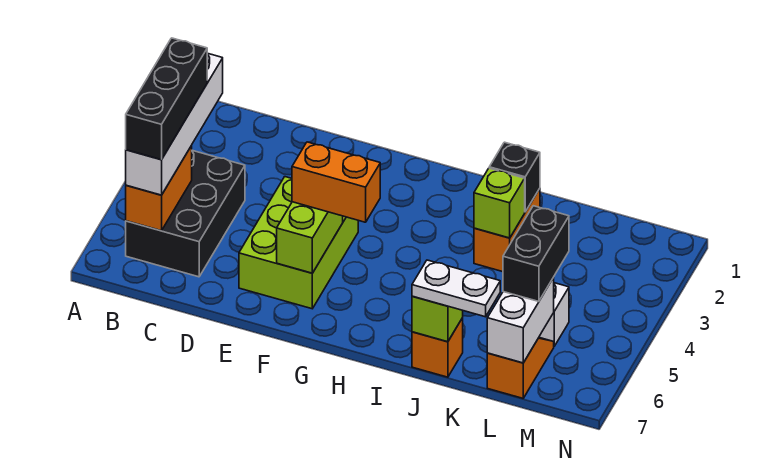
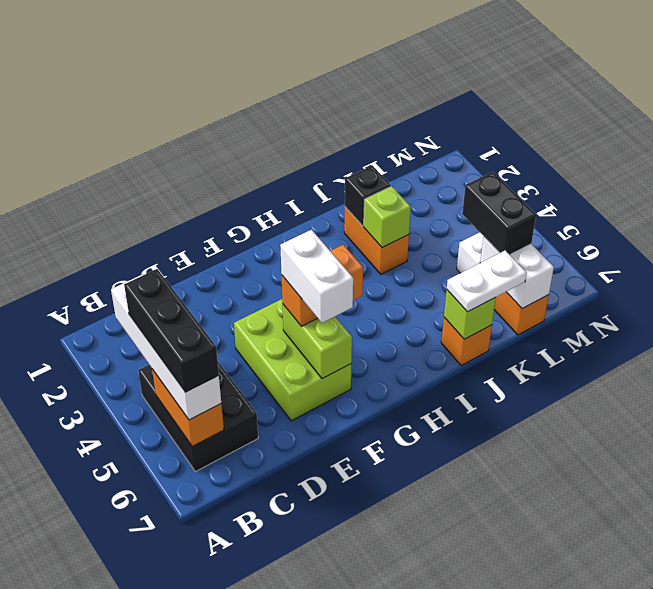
none -> white 1x2 brick [280,230,353,323]

